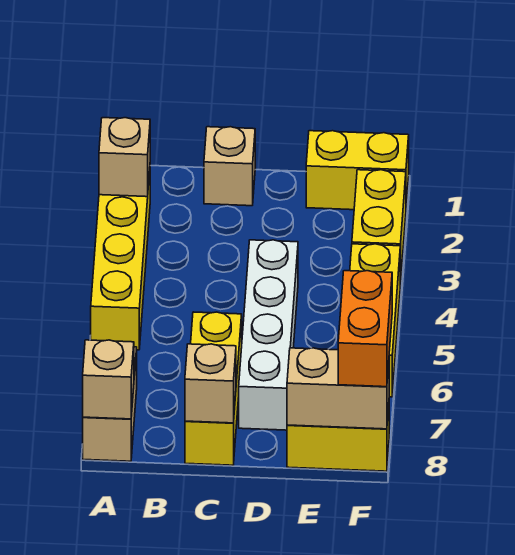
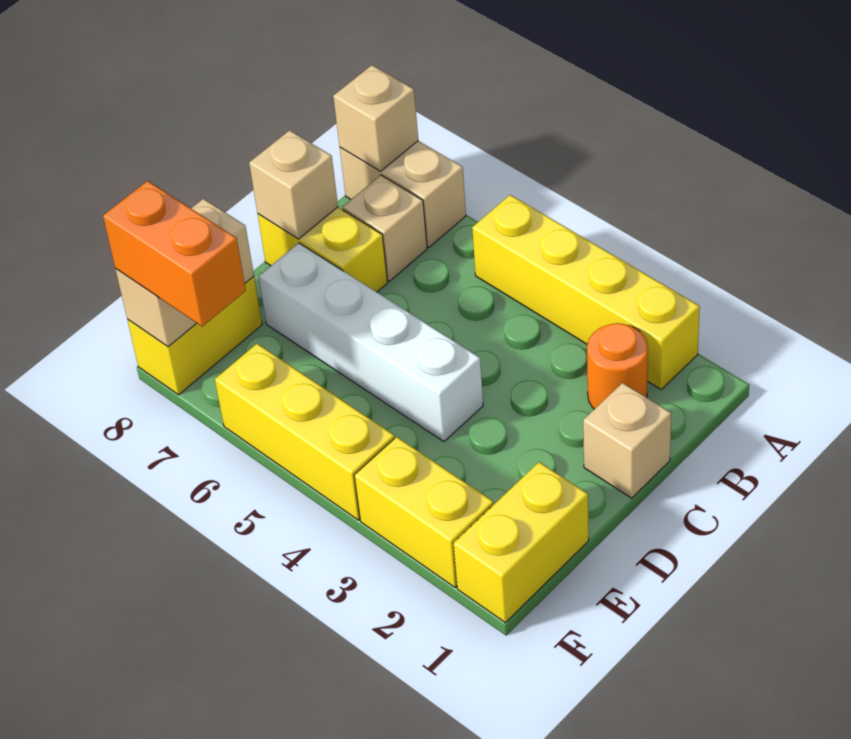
tan 1x1 brick [99,118,150,197] -> tan 1x1 brick moved to [342,175,427,281]
none -> orange 1x1 round brick [587,323,648,409]
yellow 1x3 brick [185,312,242,465] -> yellow 1x2 brick [258,207,388,292]

